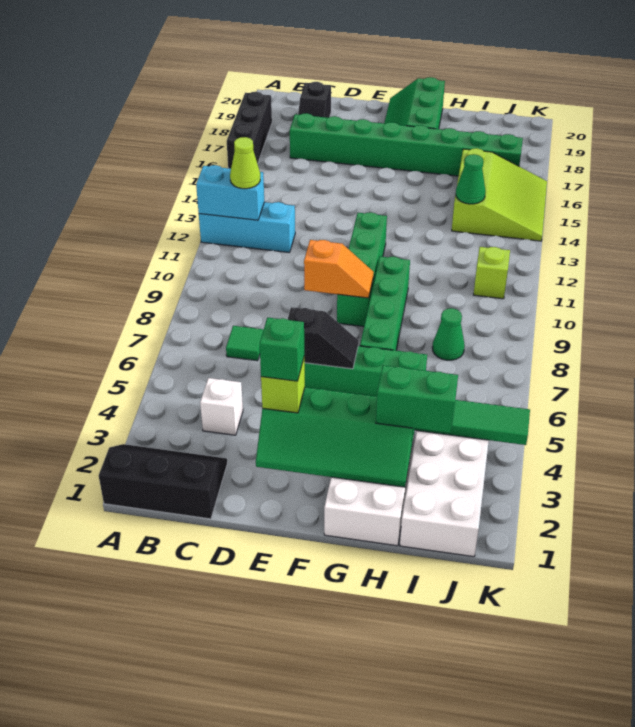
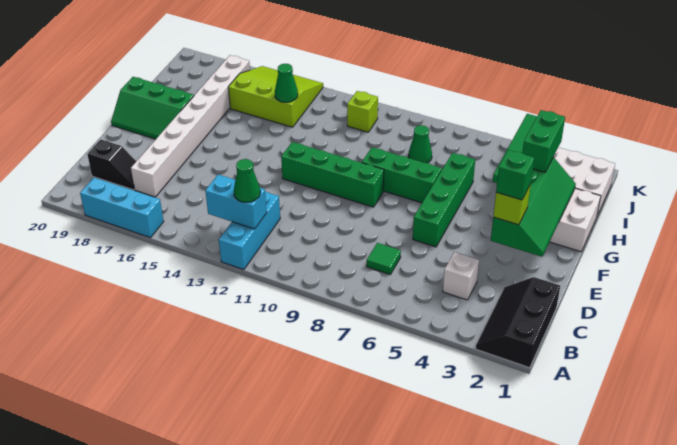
cyan 1x2 brick [196,165,264,220] -> cyan 1x2 brick turned to [205,174,267,229]
black 1x3 brick [227,92,272,169] -> cyan 1x3 brick [80,178,164,238]
lime 1x1 cone [230,137,260,189] -> green 1x1 cone [234,159,260,202]
green 1x8 brick [290,113,523,176] -> white 1x8 brick [131,55,250,197]
black 1x2 slope [288,307,358,369] -> none
orange 1x2 slope [304,240,374,298] -> none
green 1x4 brick [360,256,410,350] -> green 1x3 brick [362,147,442,203]

